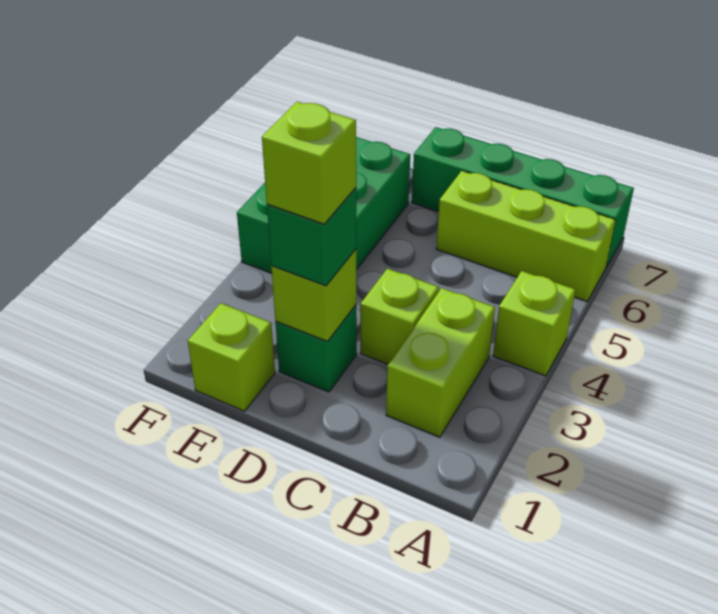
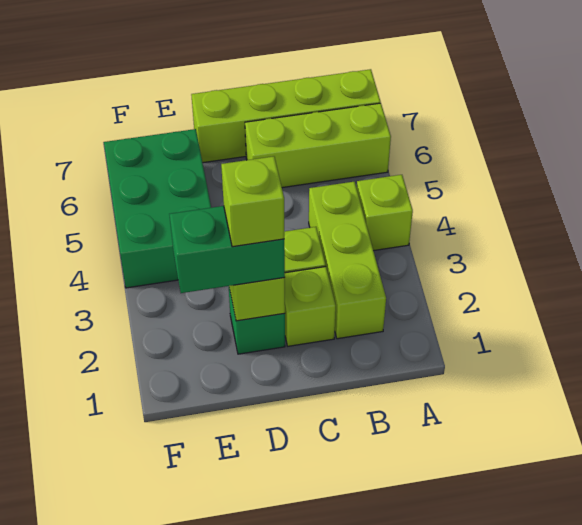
green 1x4 brick [412,127,634,267] -> lime 1x4 brick [191,69,380,163]
lime 1x2 brick [386,288,495,437] -> lime 1x3 brick [309,182,386,339]
green 1x1 brick [267,188,356,286] -> green 1x2 brick [169,206,285,293]
lime 1x1 brick [188,303,275,411] -> lime 1x1 brick moved to [285,267,336,346]

